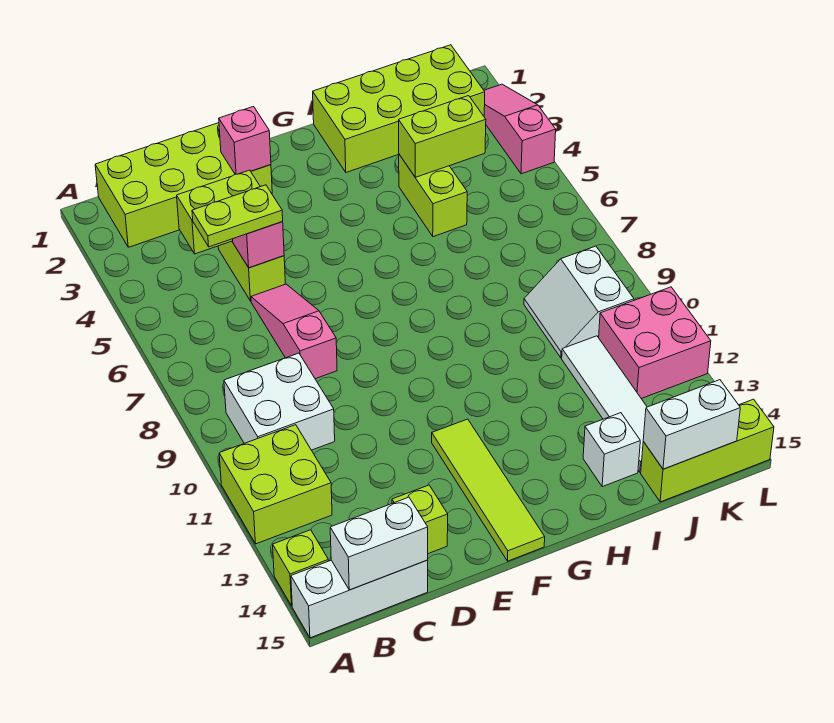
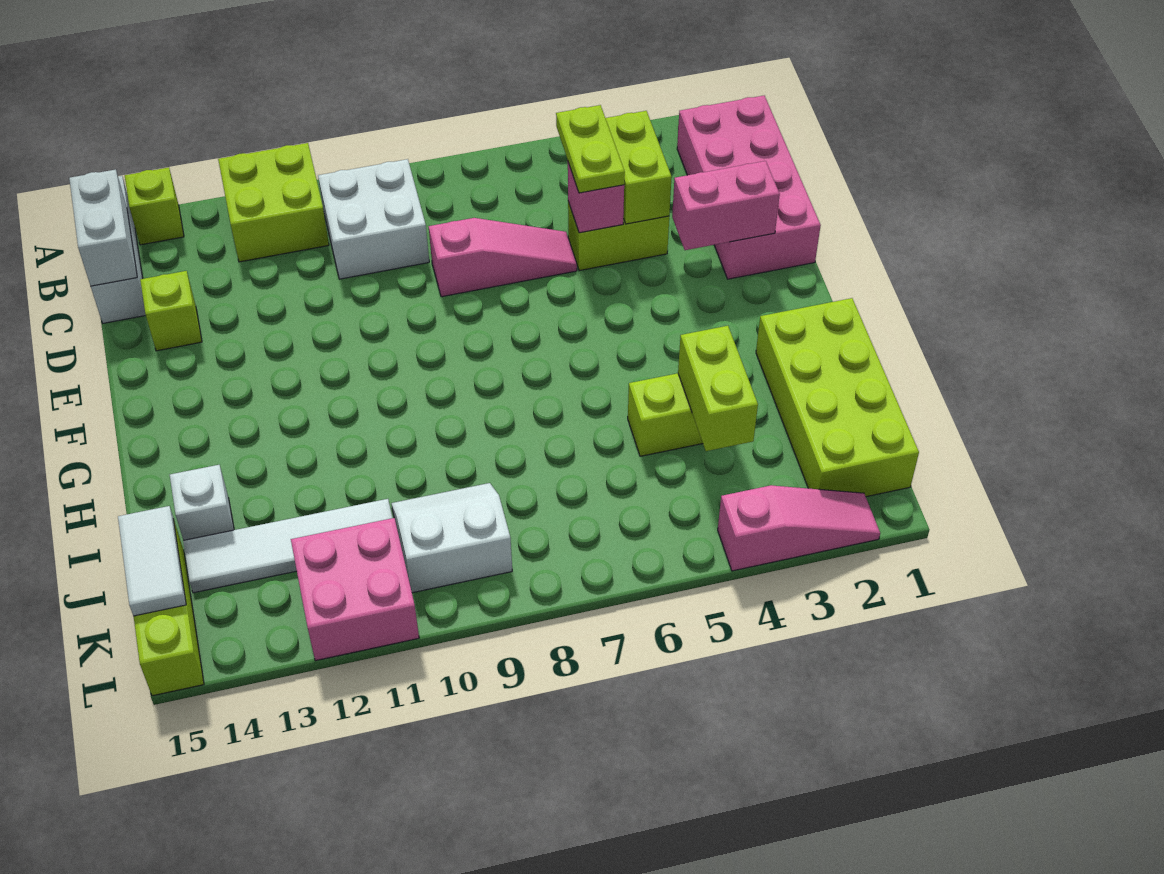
lime 2x4 brick [95,123,272,247] -> pink 2x4 brick [677,96,821,279]
pink 1x1 brick [219,107,271,175] -> pink 1x2 brick [672,161,780,250]
lime 1x4 tile [432,419,545,561] -> none
white 1x2 brick [643,380,740,469] -> white 1x2 tile [118,506,186,616]

